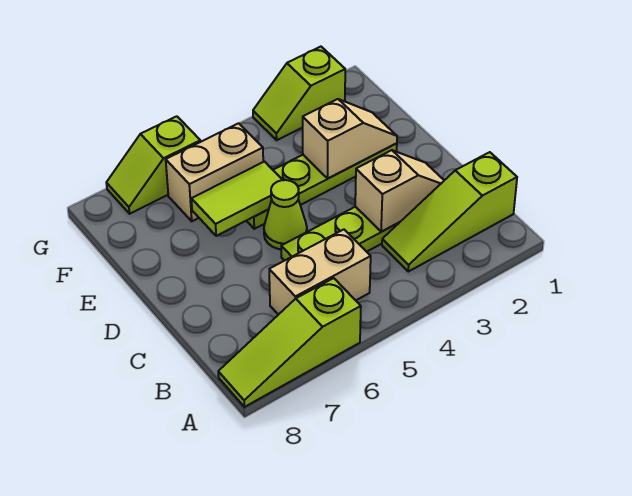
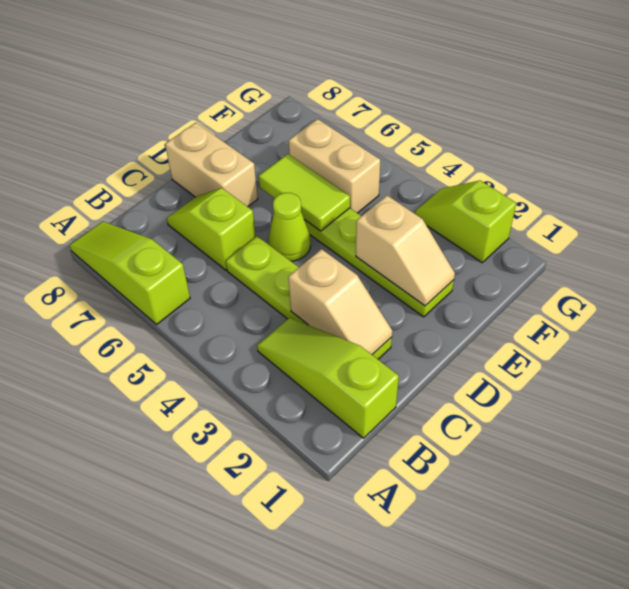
tan 1x2 brick [269,229,371,315] -> tan 1x2 brick moved to [165,123,258,207]
lime 1x2 slope [106,116,200,214] -> lime 1x2 slope moved to [167,188,256,270]

